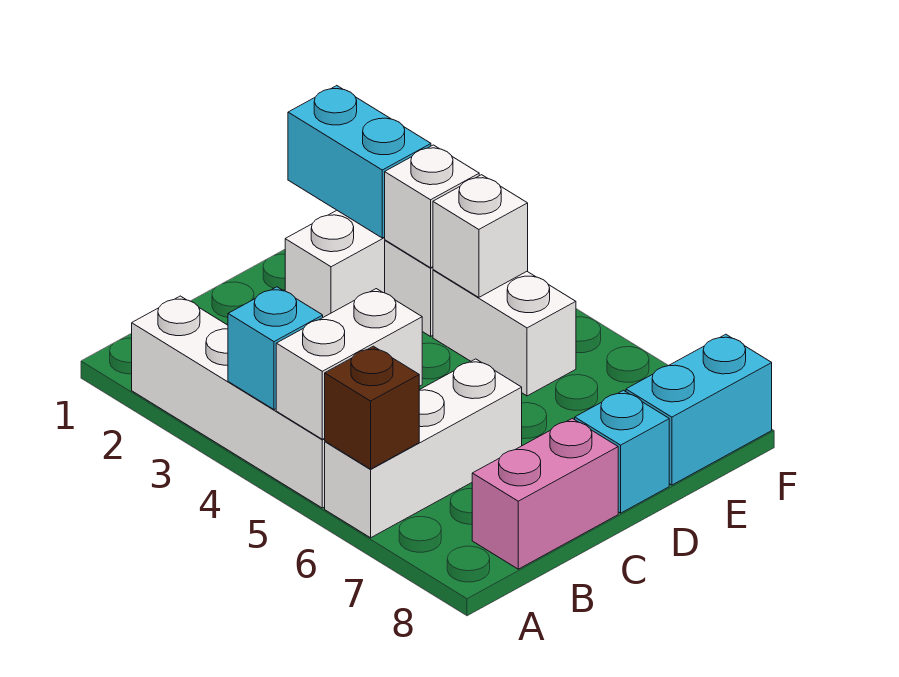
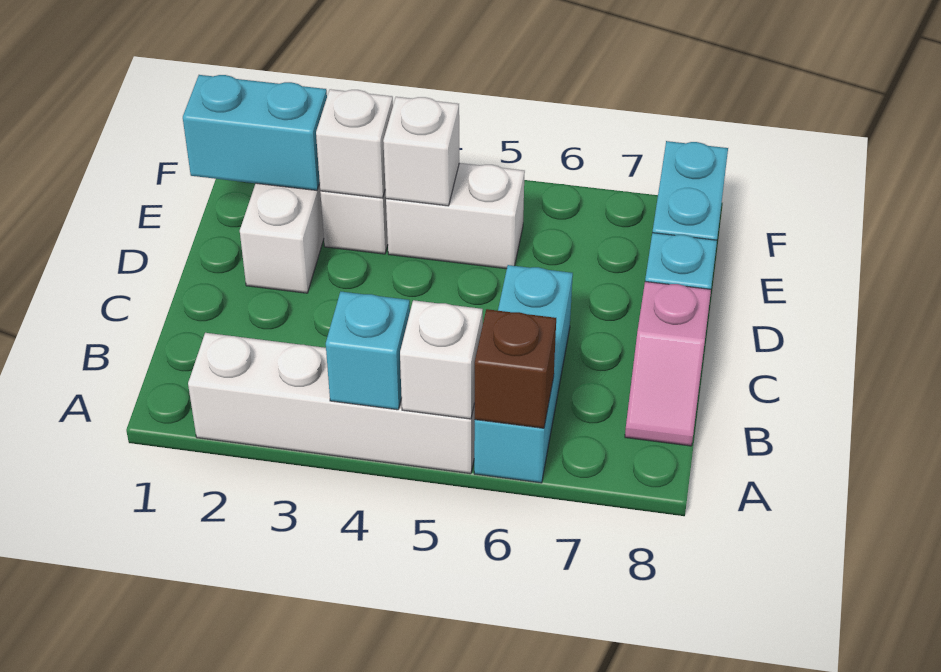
white 1x2 brick [276,289,422,439] -> white 1x1 brick [400,300,483,419]
white 1x3 brick [325,359,522,538] -> cyan 1x3 brick [474,265,573,483]
pink 1x2 brick [472,418,618,569] -> pink 1x2 slope [625,281,711,446]

